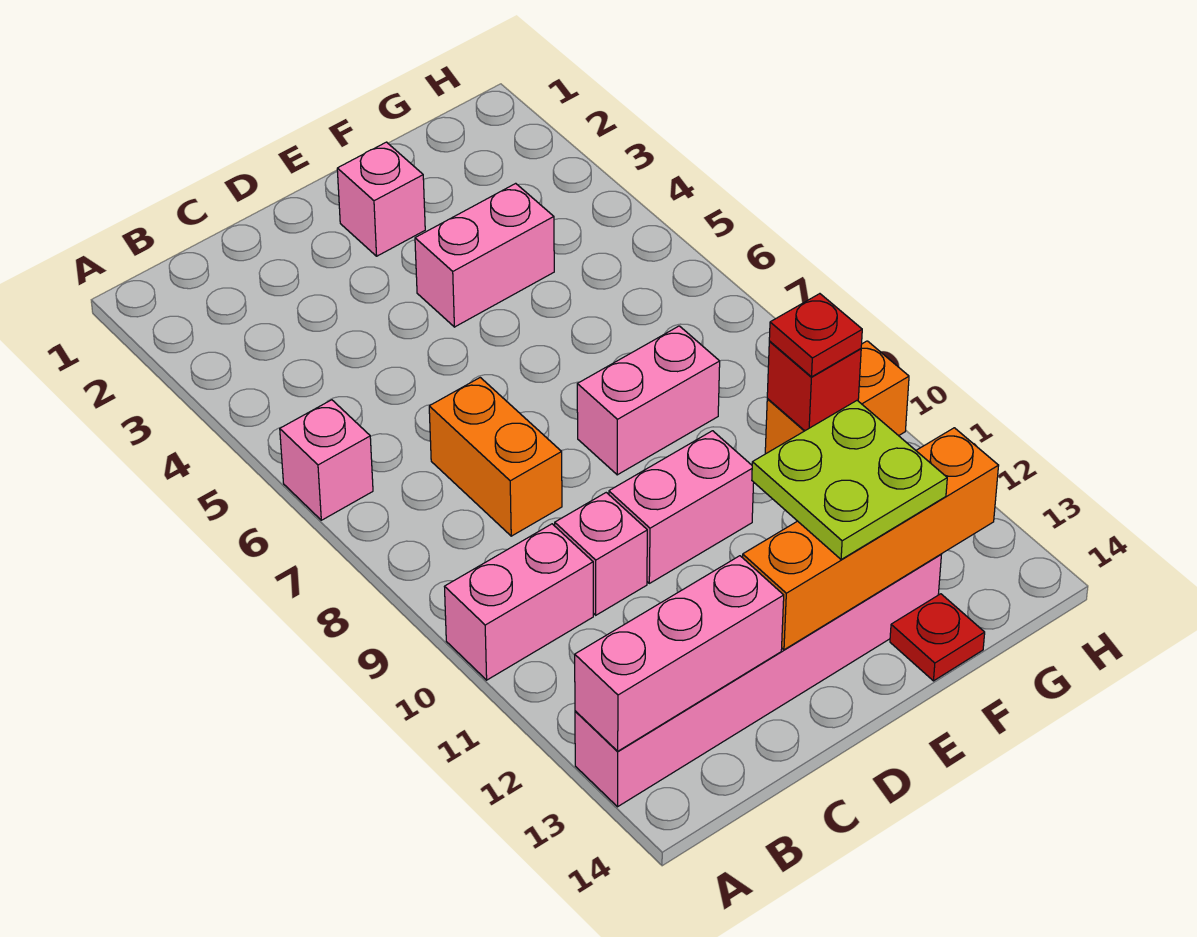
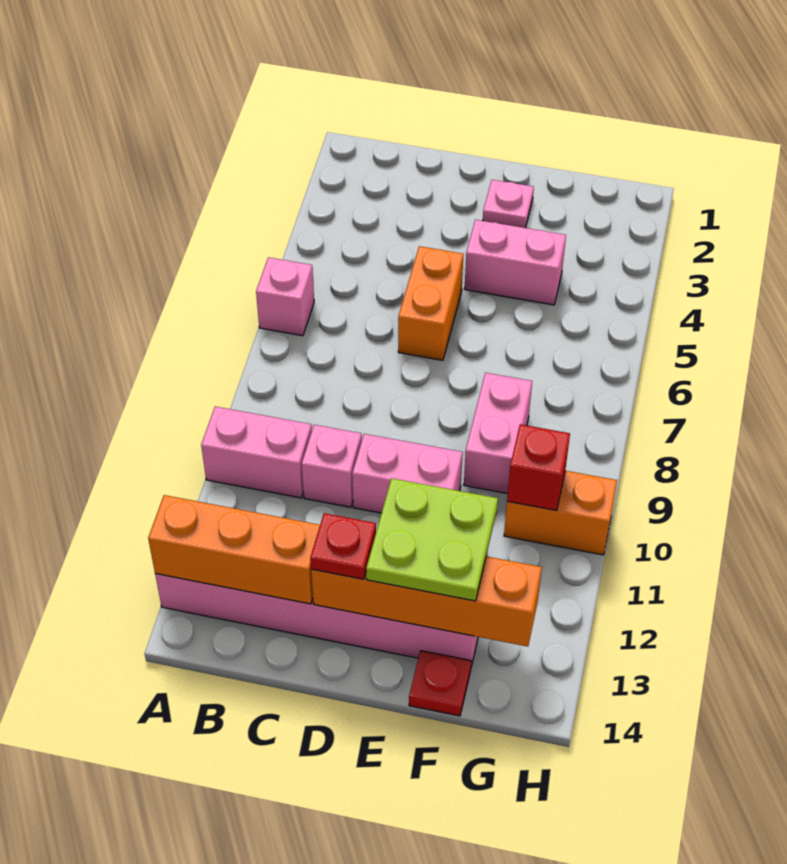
pink 1x3 brick [575,556,784,751] -> orange 1x3 brick [148,495,320,604]
orange 1x2 brick [429,378,562,536] -> orange 1x2 brick moved to [398,246,463,360]
pink 1x1 brick [337,142,425,256] -> pink 1x1 plate [483,180,534,228]
pink 1x2 brick [577,326,720,475] -> pink 1x2 brick turned to [464,373,532,494]
red 1x1 plate [769,294,862,377] -> red 1x1 plate moved to [310,513,376,579]

